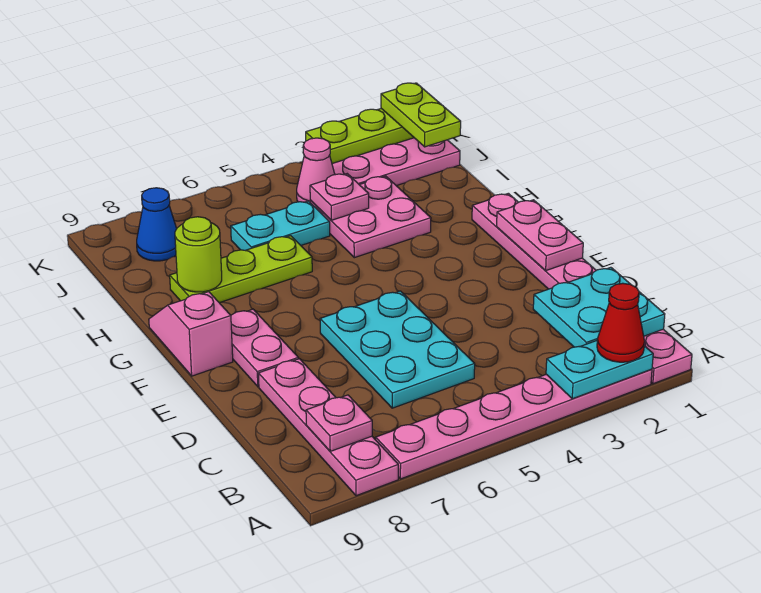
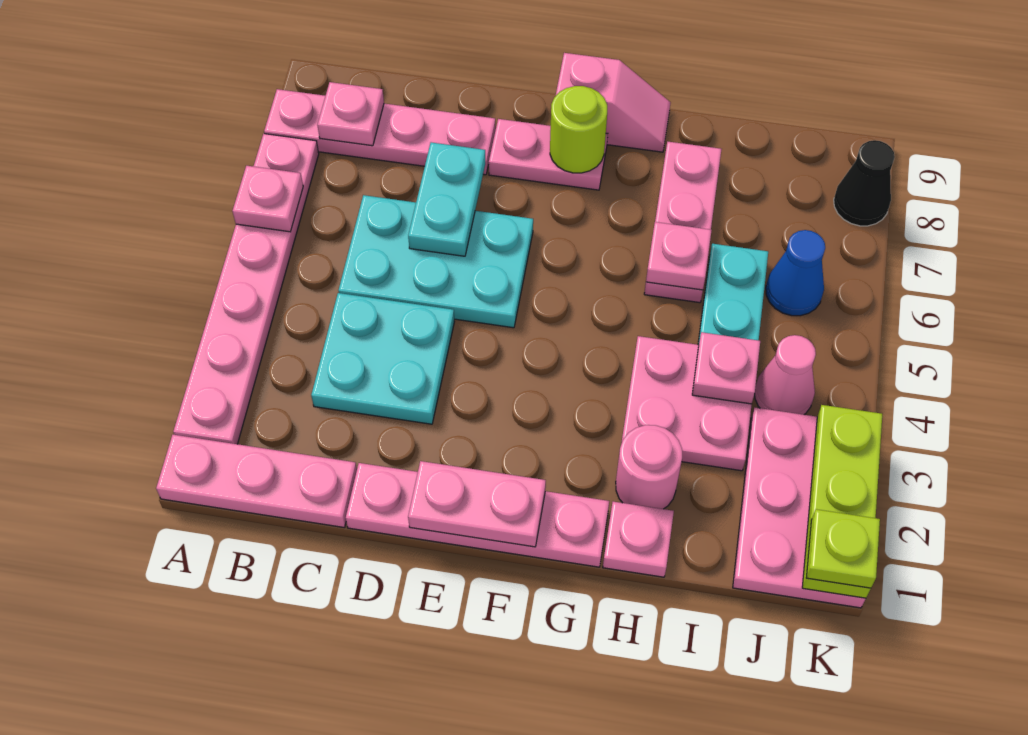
cyan 1x2 plate [546,341,653,399] -> cyan 1x2 plate moved to [408,142,485,256]
red 1x1 cone [597,283,645,362] -> none
none -> pink 1x1 plate [232,166,303,232]
cyan 2x2 plate [533,267,665,347] -> cyan 2x2 plate moved to [311,293,455,424]
none -> pink 1x1 plate [603,502,674,577]
none -> pink 1x1 round brick [616,425,682,509]
lime 1x3 plate [170,236,312,303] -> pink 1x3 plate [644,142,721,303]
none -> pink 1x1 plate [646,222,712,290]
lime 1x1 round brick [175,217,222,292] -> lime 1x1 round brick moved to [550,86,607,173]
lime 1x2 plate [381,83,461,147] -> lime 1x1 plate [806,509,880,588]
blue 1x1 cone [137,188,177,261] -> blue 1x1 cone moved to [766,230,825,316]
none -> black 1x1 cone [834,140,895,226]

